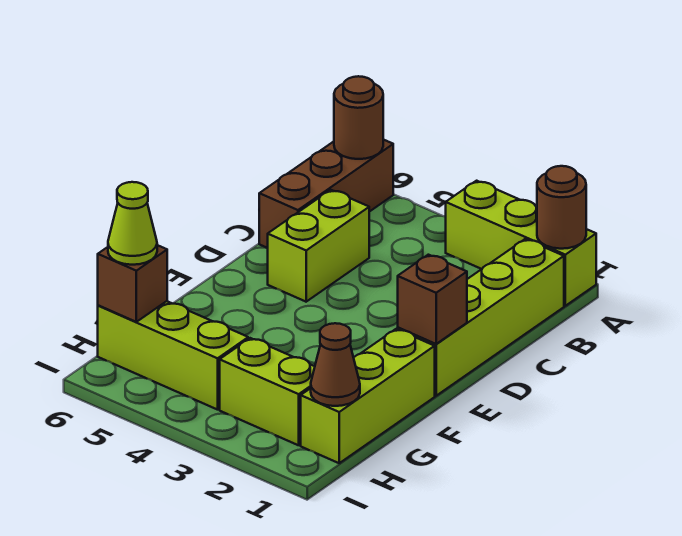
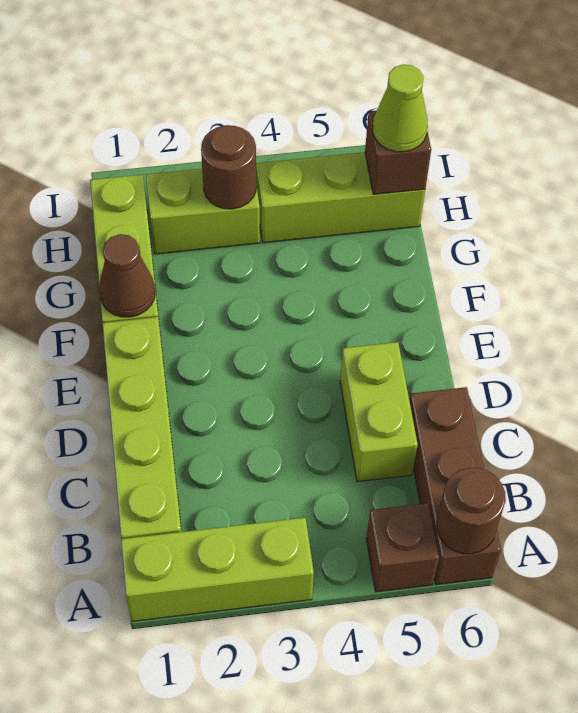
brown 1x1 round brick [537,166,586,249] -> brown 1x1 round brick moved to [201,125,256,209]
brown 1x1 brick [398,255,467,344] -> brown 1x1 brick moved to [366,503,439,592]
brown 1x1 cone [311,323,360,406] -> brown 1x1 cone moved to [99,234,155,317]

